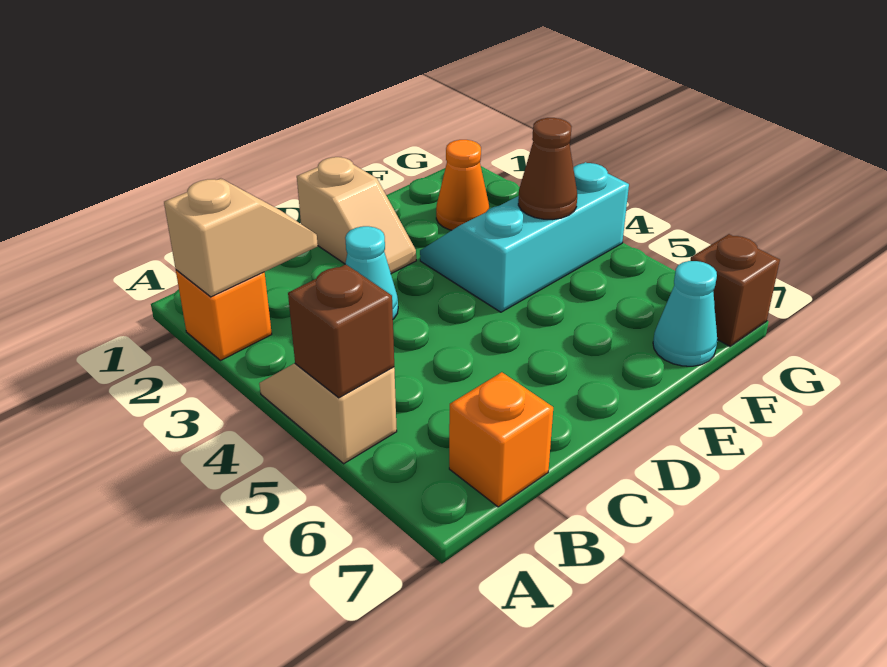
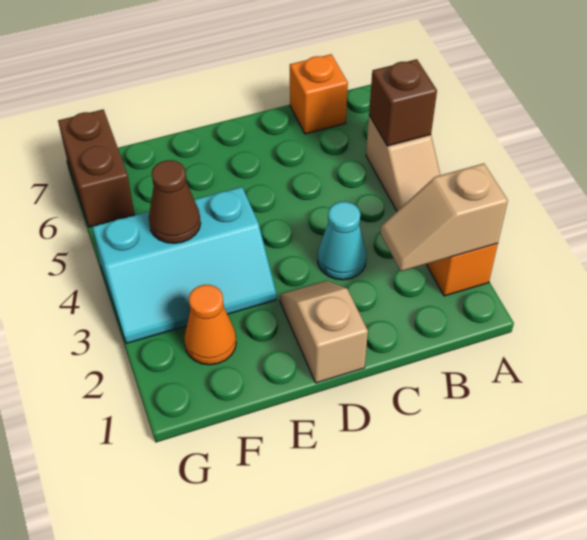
cyan 1x1 cone [653,261,717,366] -> none
brown 1x1 brick [690,234,780,346] -> brown 1x2 brick [58,109,135,227]

